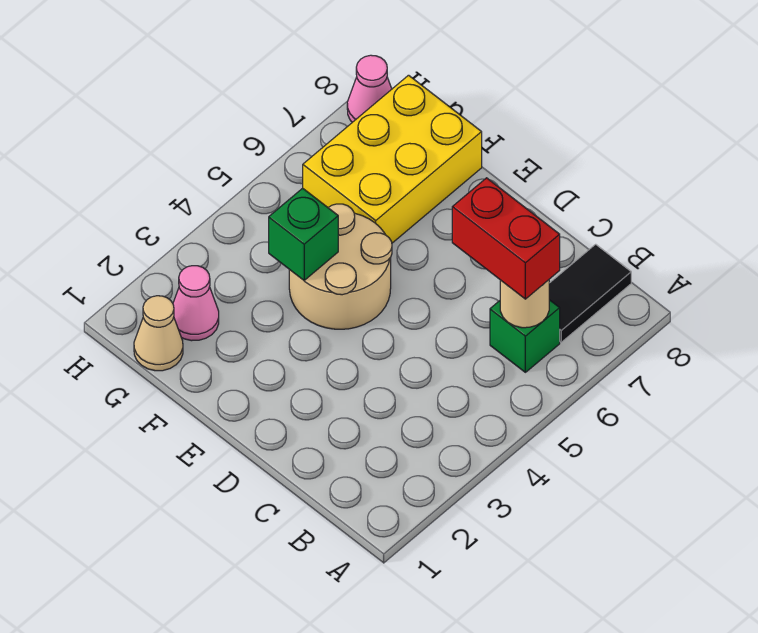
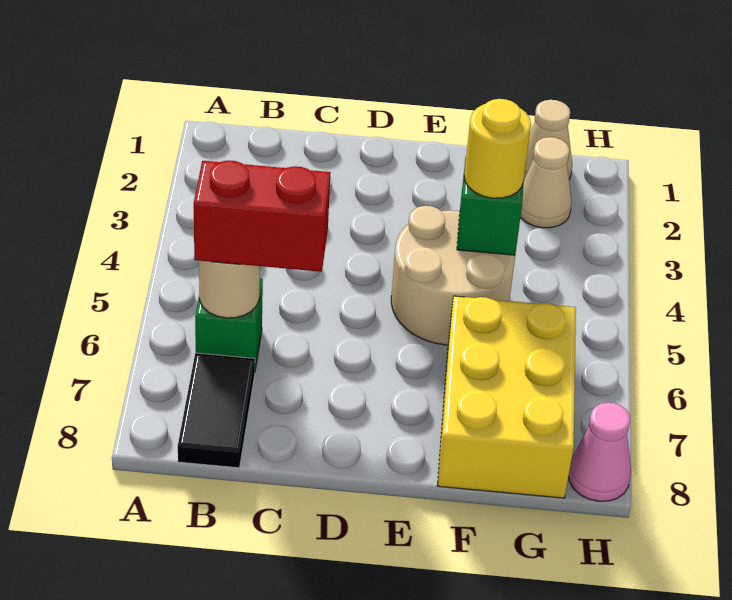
none -> yellow 1x1 round brick [464,99,531,198]
pink 1x1 cone [173,266,219,341] -> tan 1x1 cone [520,137,572,228]

